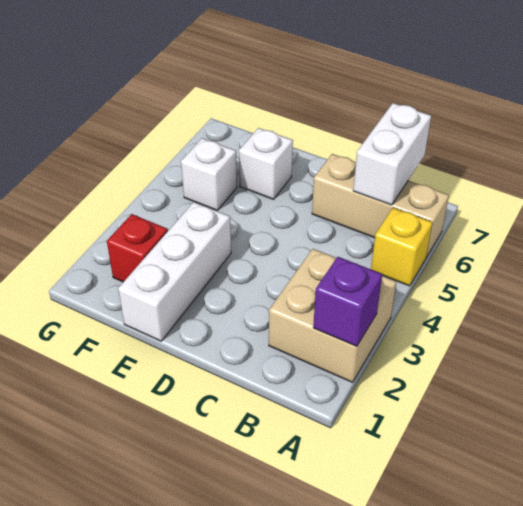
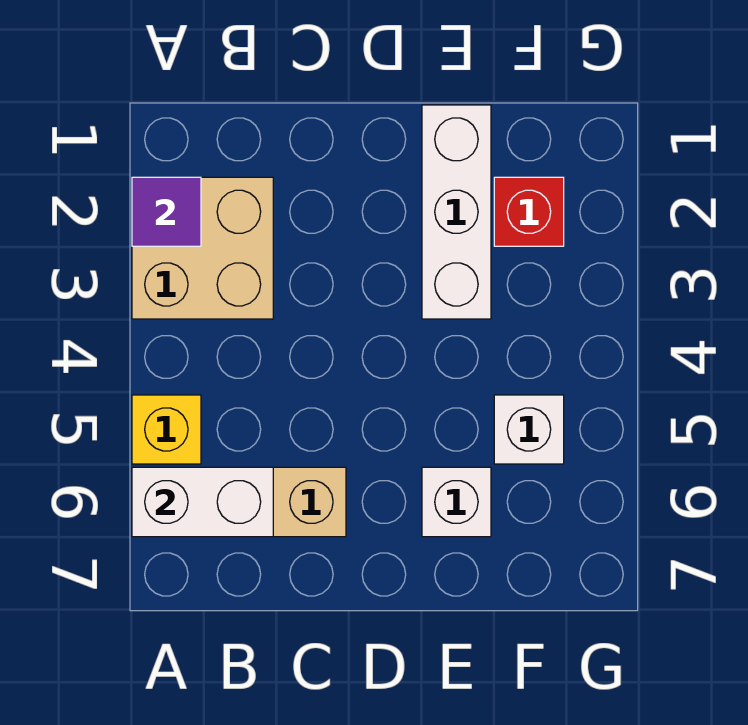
purple 1x1 brick [313,257,382,346] -> purple 1x1 tile [132,177,201,246]
white 1x2 brick [353,103,431,205] -> white 1x2 brick turned to [132,467,273,537]

